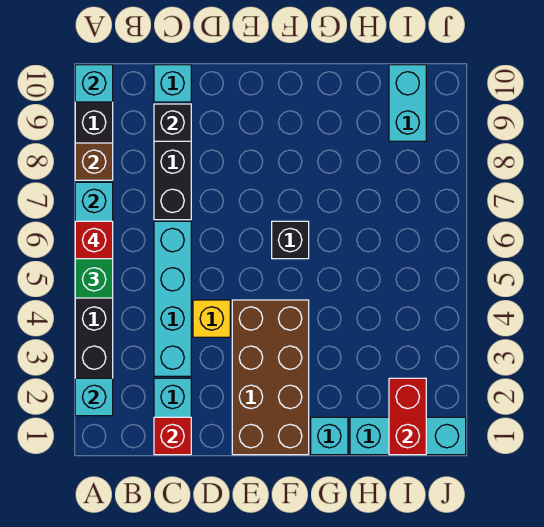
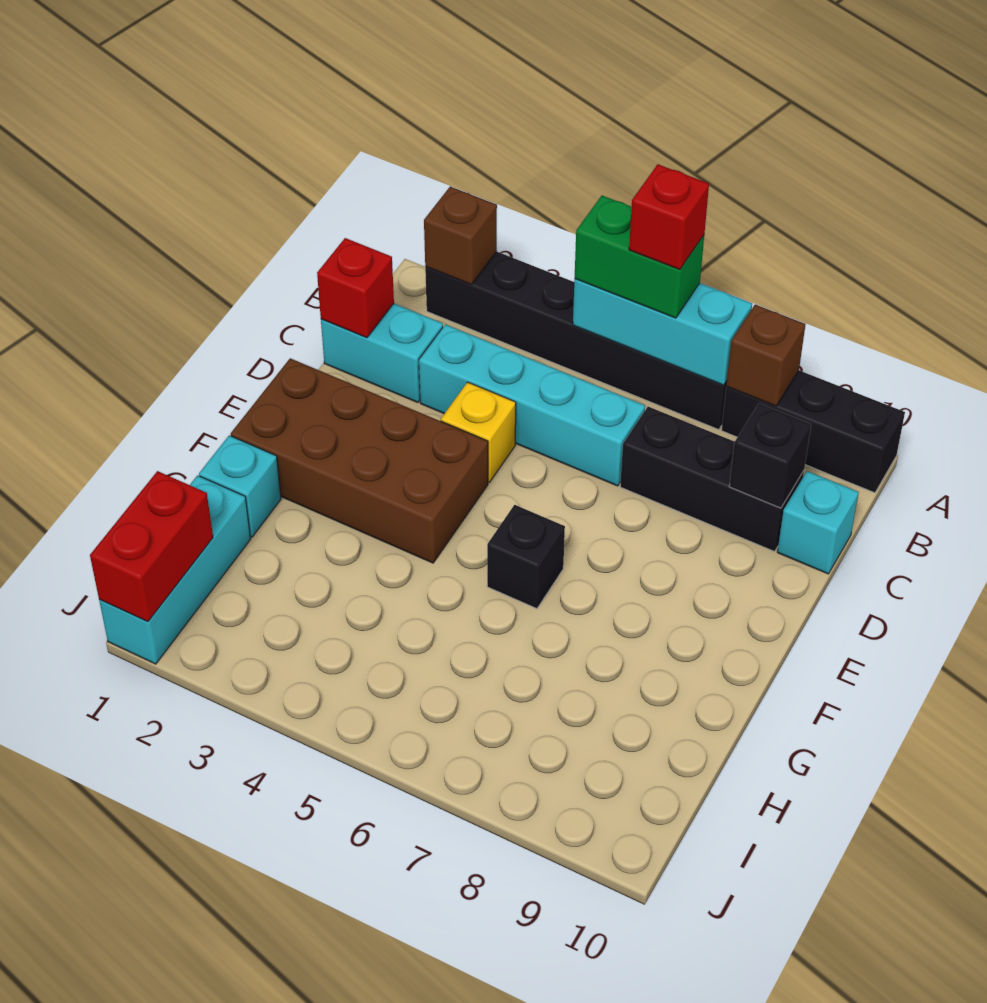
cyan 1x1 brick [75,378,113,416] -> brown 1x1 brick [424,187,497,284]
cyan 1x1 brick [75,65,113,102] -> none
red 1x2 brick [389,378,426,455] -> red 1x2 brick turned to [90,471,213,622]
cyan 1x2 brick [389,65,426,141] -> none

